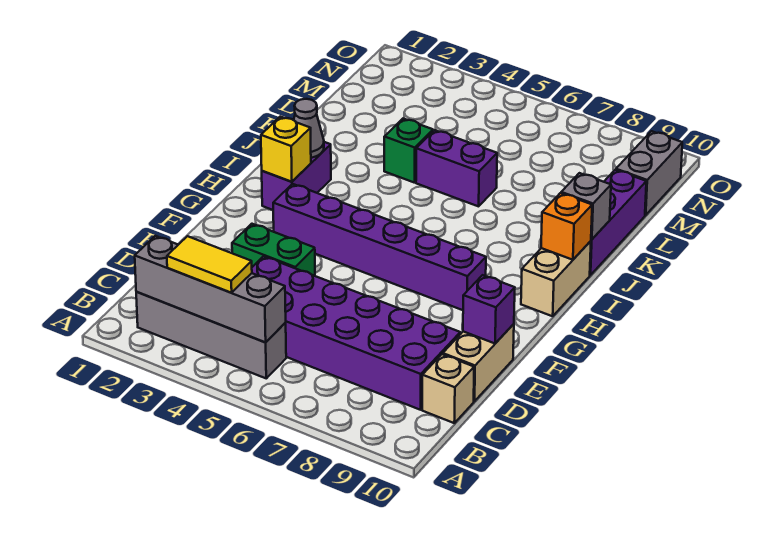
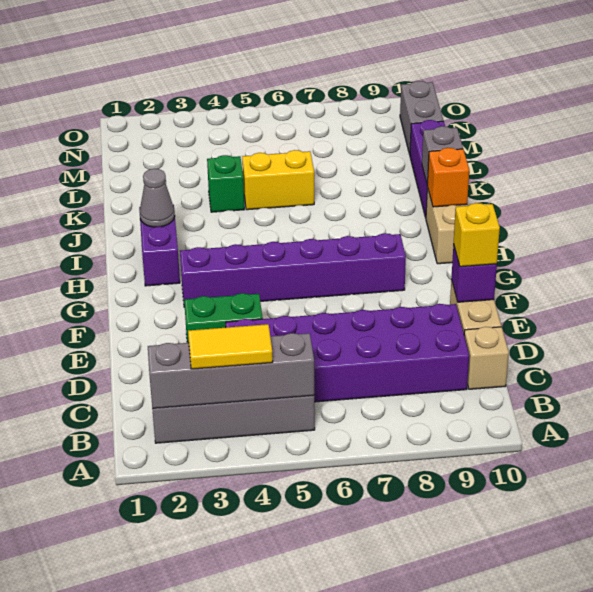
yellow 1x1 brick [261,117,311,182] -> yellow 1x1 brick moved to [454,203,500,267]
purple 1x2 brick [416,130,497,206] -> yellow 1x2 brick [242,150,314,210]

